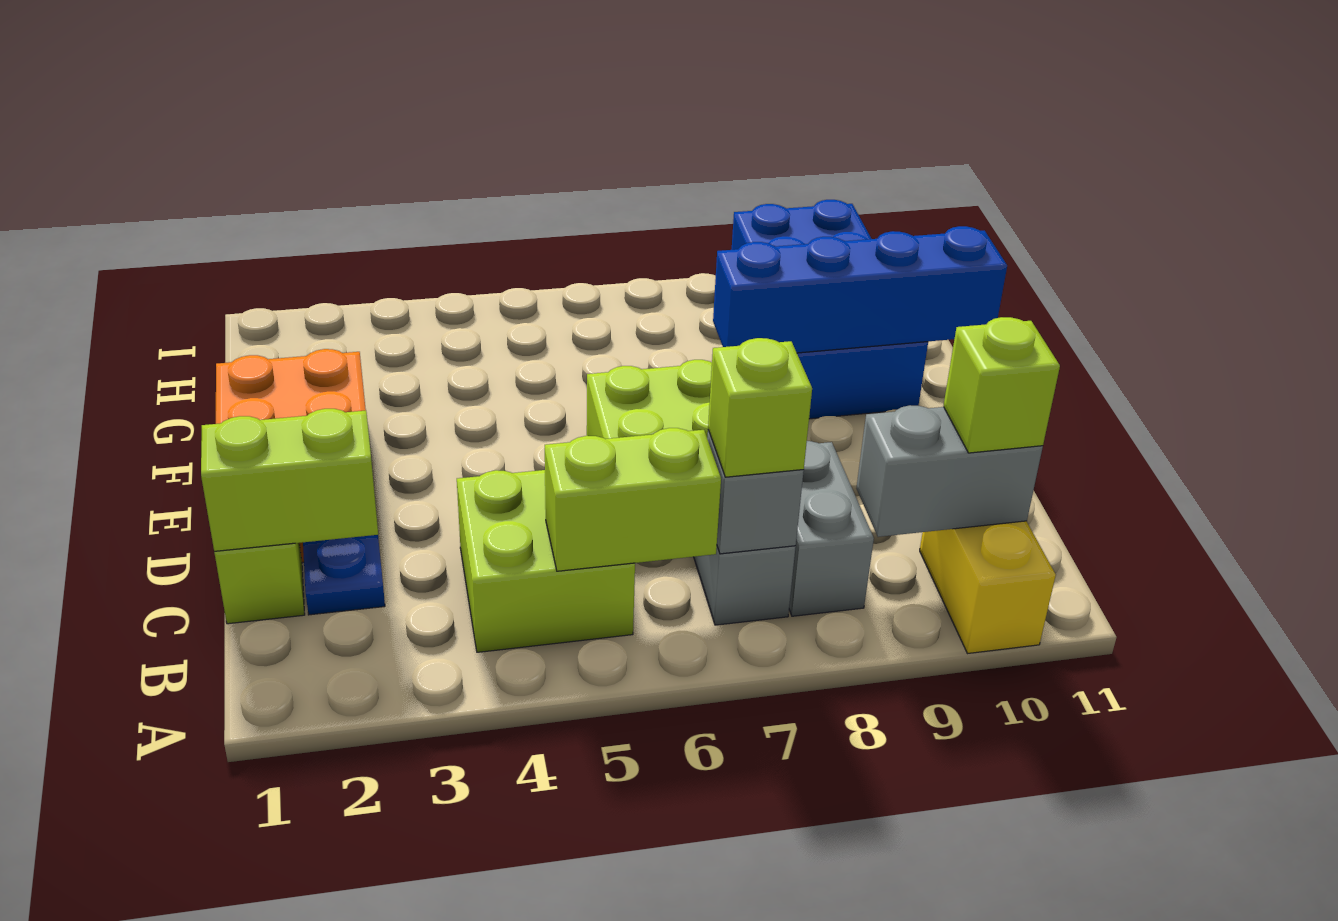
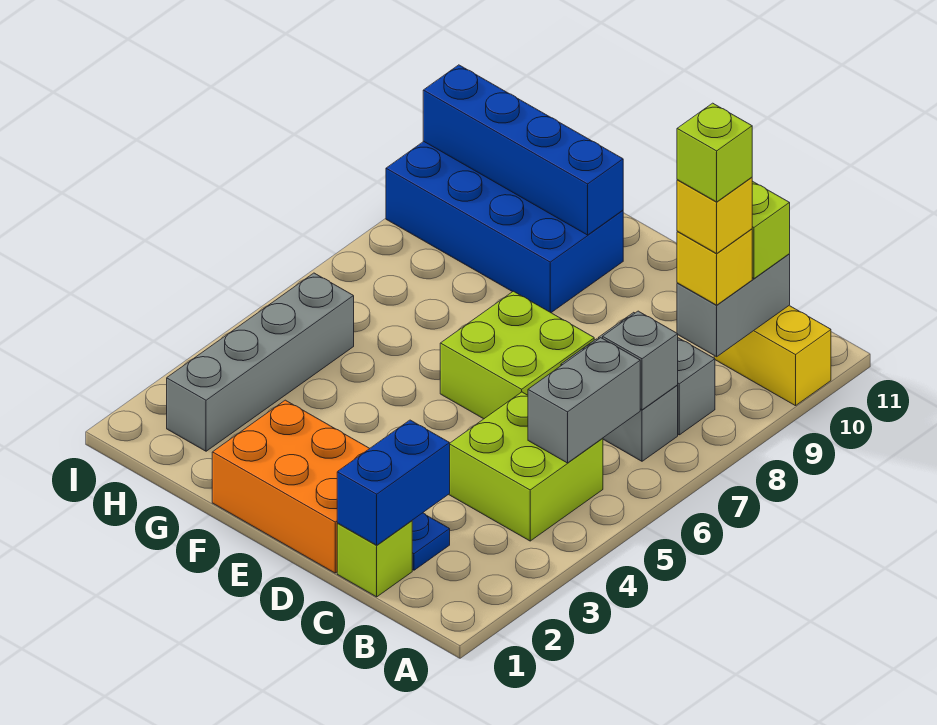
lime 1x2 brick [545,428,721,571] -> grey 1x2 brick [528,338,640,463]
lime 1x1 brick [708,338,812,477] -> lime 1x1 brick moved to [677,103,752,202]
none -> yellow 1x1 brick [677,229,752,305]
none -> yellow 1x1 brick [677,177,752,253]
lime 1x2 brick [201,409,378,551] -> blue 1x2 brick [337,420,450,545]
blue 1x4 brick [713,226,1007,353] -> blue 1x4 brick turned to [423,65,623,235]
none -> grey 1x4 brick [167,273,354,451]

